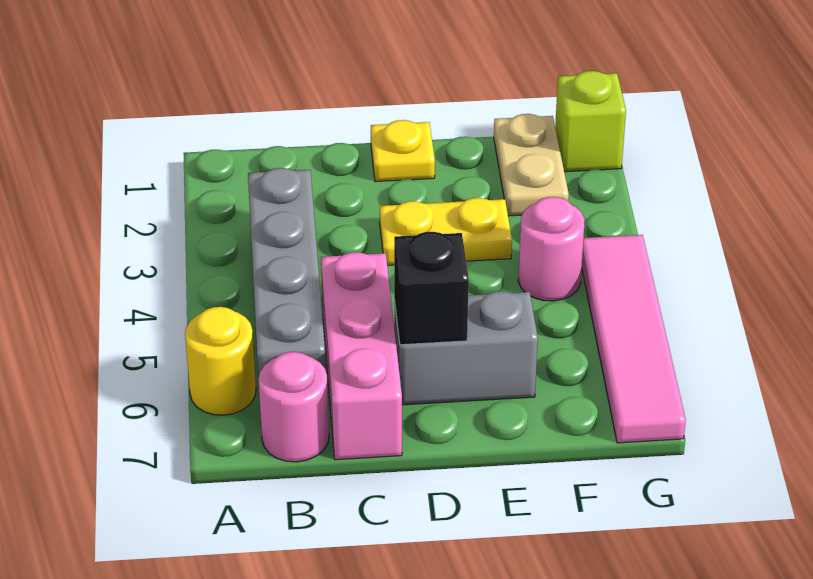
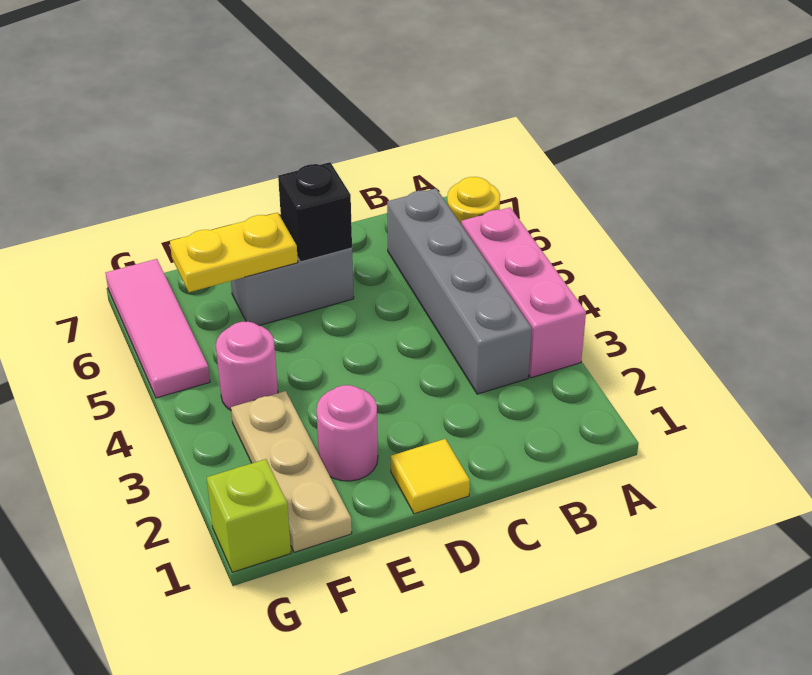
pink 1x1 round brick [259,352,329,462] -> pink 1x1 round brick moved to [316,385,378,481]
pink 1x3 brick [321,252,402,460] -> pink 1x3 brick moved to [461,207,586,378]
yellow 1x1 plate [371,120,435,182] -> yellow 1x1 tile [391,439,470,514]
yellow 1x2 plate [380,198,512,265] -> yellow 1x2 plate moved to [170,213,298,292]
tan 1x2 plate [494,114,569,216] -> tan 1x3 plate [231,391,352,552]
pink 1x4 tile [582,235,686,443] -> pink 1x3 tile [106,259,210,398]

